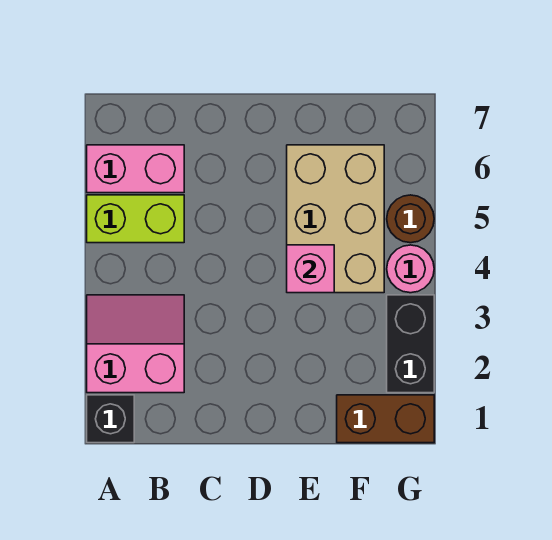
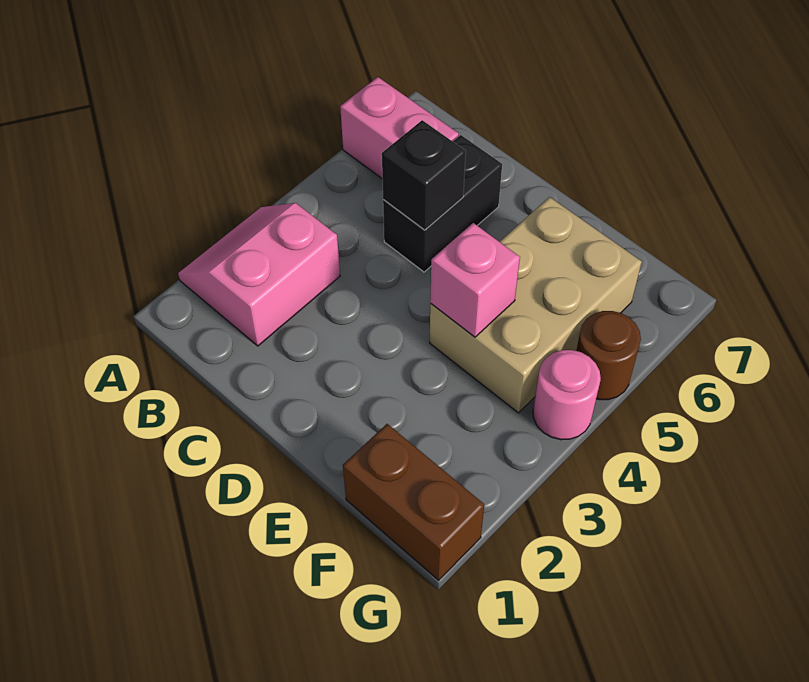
black 1x1 brick [87,395,134,443] -> black 1x1 brick moved to [382,120,466,230]
pink 2x2 slope [87,295,184,393] -> pink 2x2 slope turned to [178,203,340,346]
lime 1x2 brick [87,195,184,243] -> none
black 1x2 brick [387,295,434,393] -> black 1x2 brick moved to [383,135,502,272]

